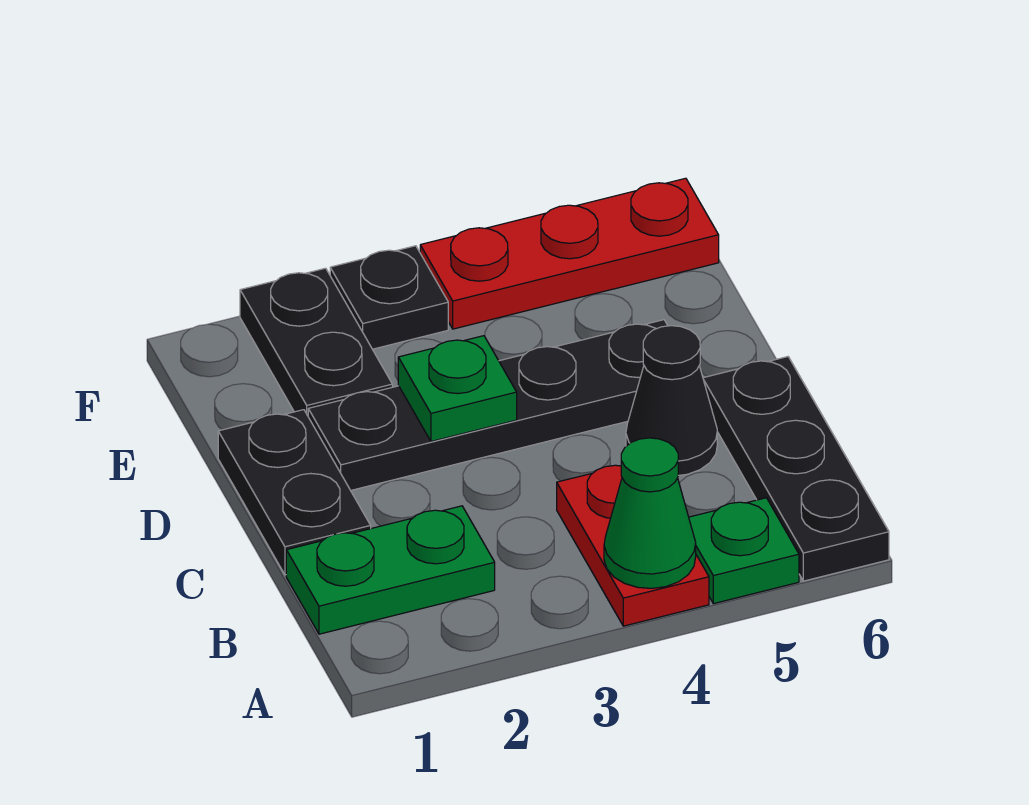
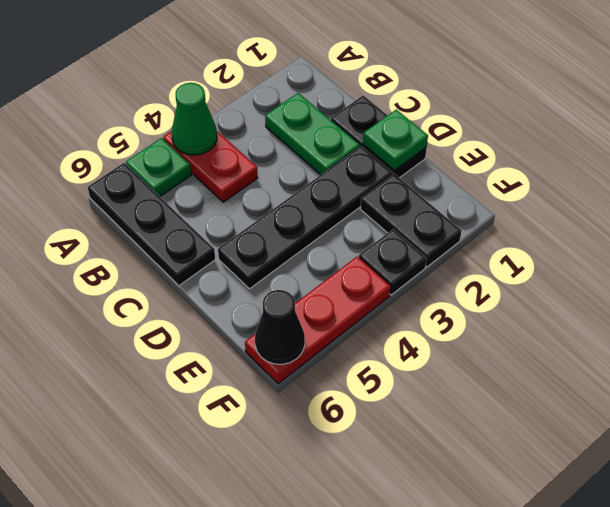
green 1x2 plate [286,506,495,634] -> green 1x2 plate turned to [265,93,360,175]
black 1x1 cone [626,326,717,476] -> black 1x1 cone moved to [255,290,305,364]
green 1x1 plate [398,336,517,441] -> green 1x1 plate moved to [363,109,428,171]

